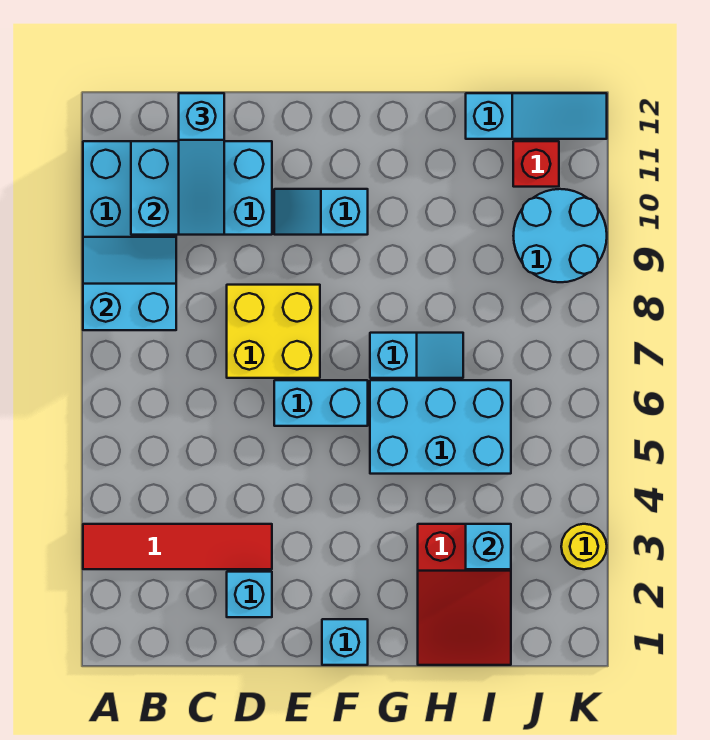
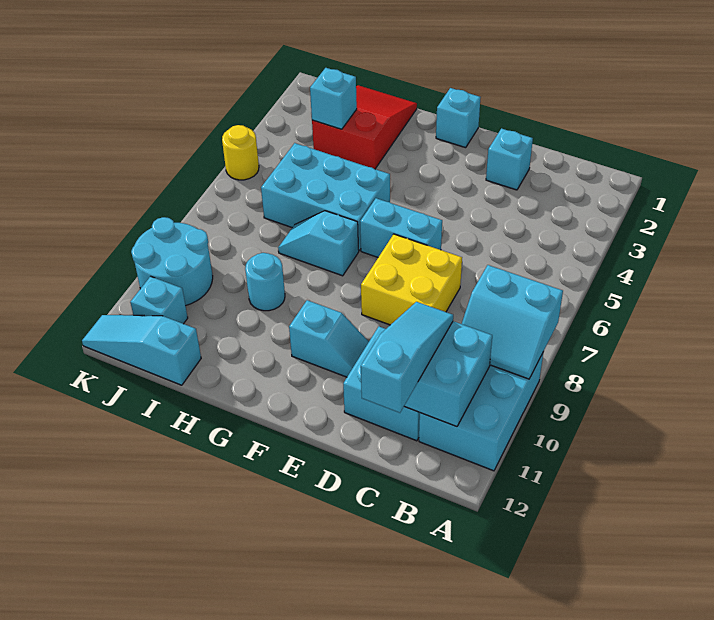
red 1x4 tile [83,524,272,569] -> none
none -> cyan 1x1 round brick [245,253,285,311]
red 1x1 brick [513,141,559,187] -> cyan 1x1 brick [130,276,188,324]
yellow 1x1 round brick [561,524,607,569] -> yellow 1x1 round brick moved to [222,125,259,180]

